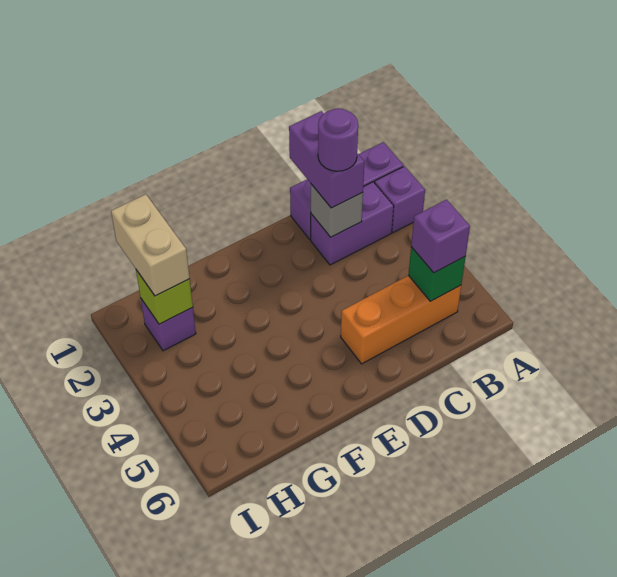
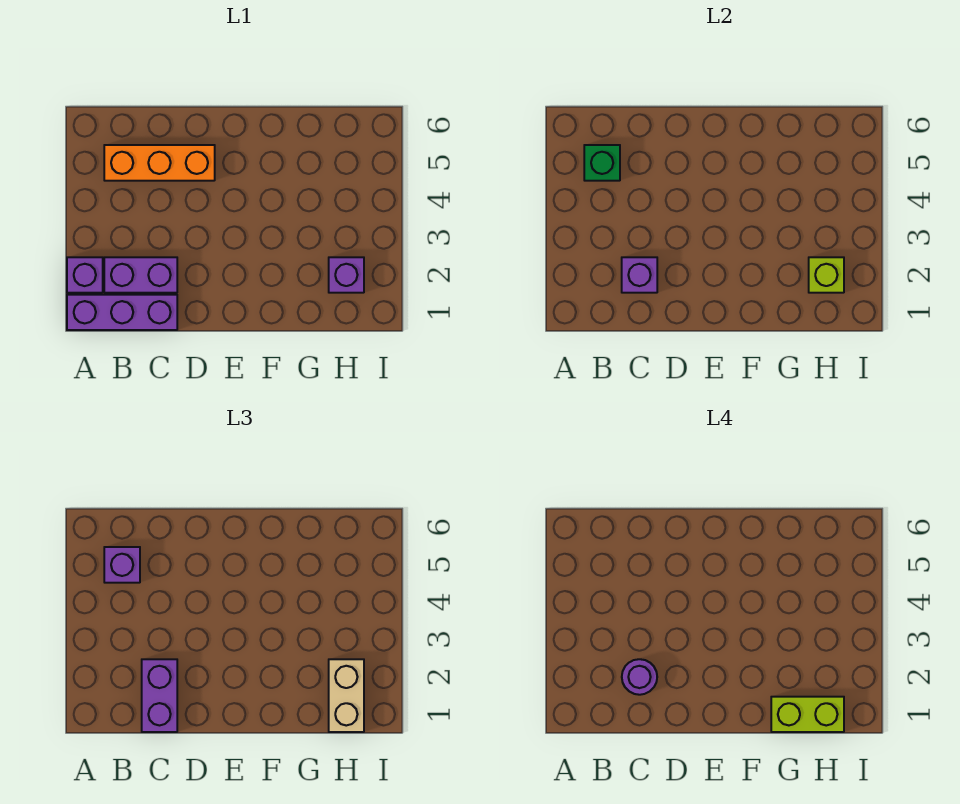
grey 1x1 brick [311,184,363,237] -> purple 1x1 brick [622,257,657,293]
none -> lime 1x2 brick [771,697,844,732]

